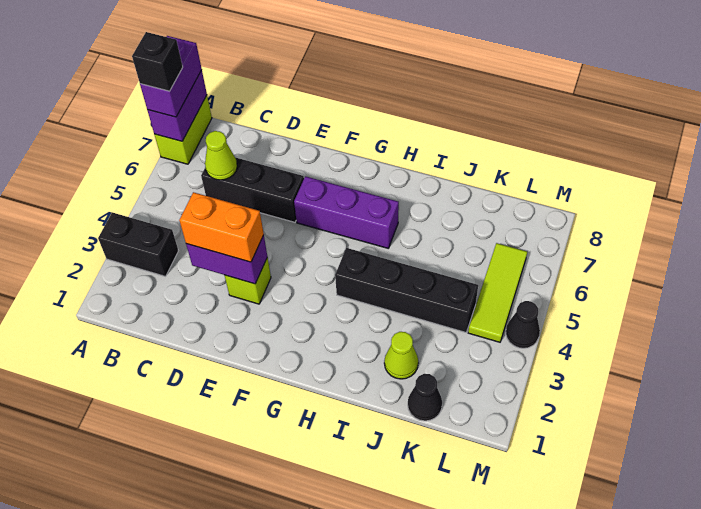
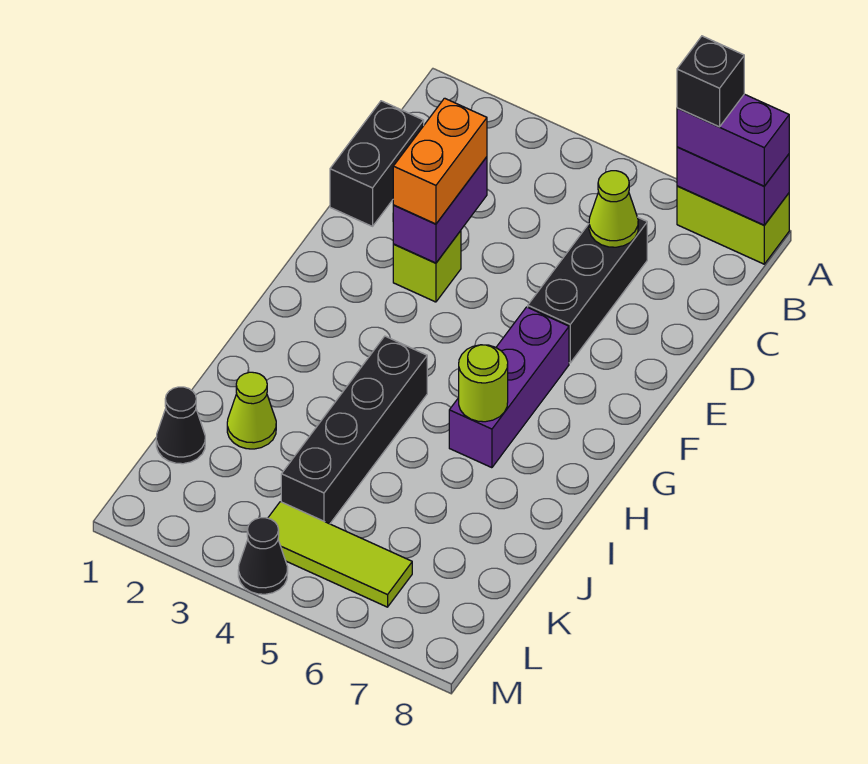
black 1x2 brick [98,212,178,276] -> black 1x2 brick moved to [330,101,424,226]
none -> lime 1x1 round brick [459,345,508,422]

